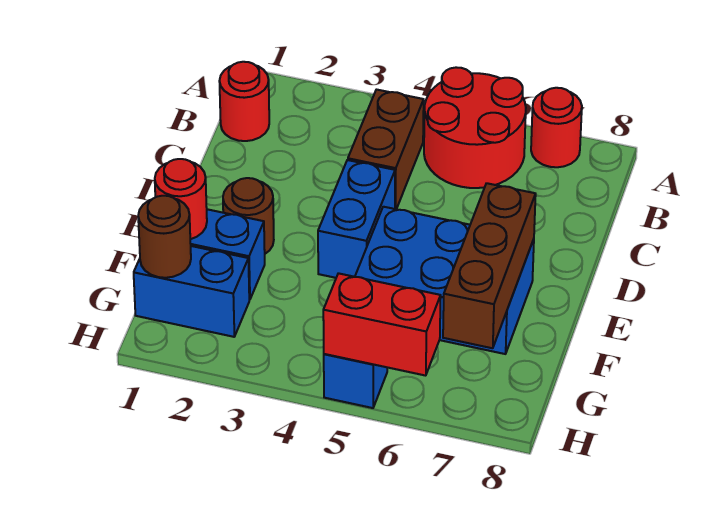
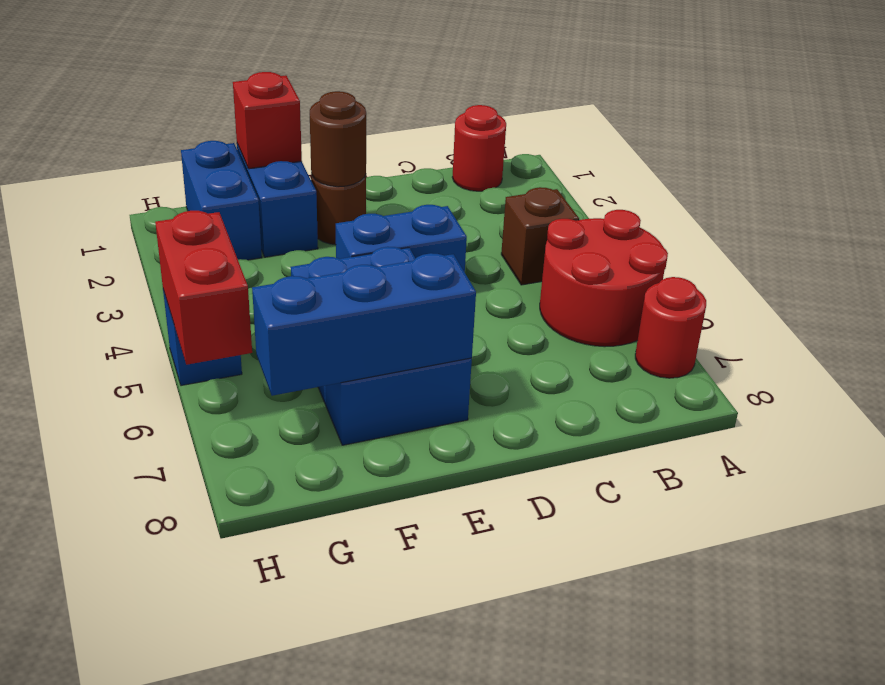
brown 1x2 brick [348,90,424,209] -> brown 1x1 brick [501,187,579,285]
brown 1x3 brick [443,183,536,348] -> blue 1x3 brick [252,253,476,396]
red 1x1 round brick [155,159,207,239] -> red 1x1 brick [233,72,302,169]
brown 1x1 round brick [138,196,191,278] -> brown 1x1 round brick moved to [310,91,366,187]

